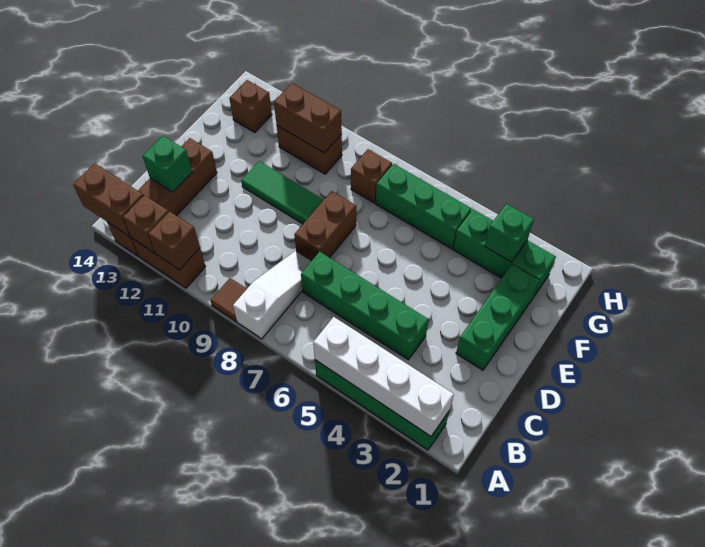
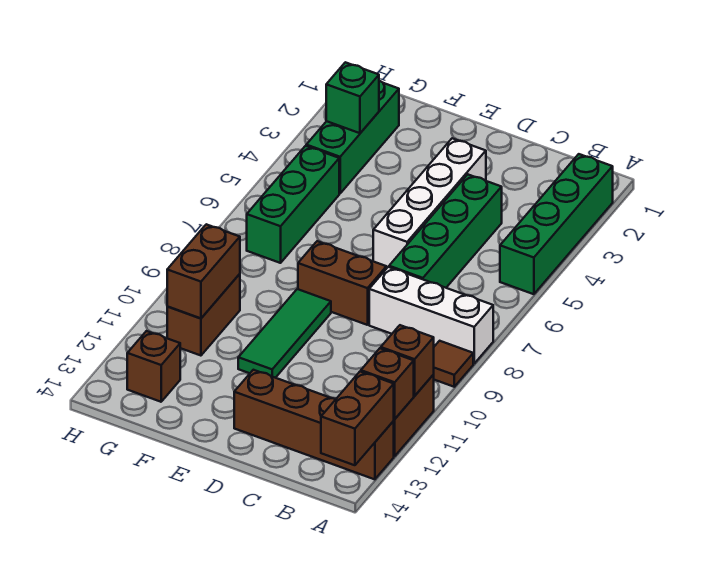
white 1x4 brick [313,317,454,436] -> white 1x4 brick moved to [373,138,486,269]
white 1x3 slope [233,251,311,339] -> white 1x3 brick [369,267,493,364]
green 1x1 brick [143,136,192,192] -> none
green 1x3 brick [456,264,540,370] -> none
brown 1x1 brick [351,149,392,203] -> none

